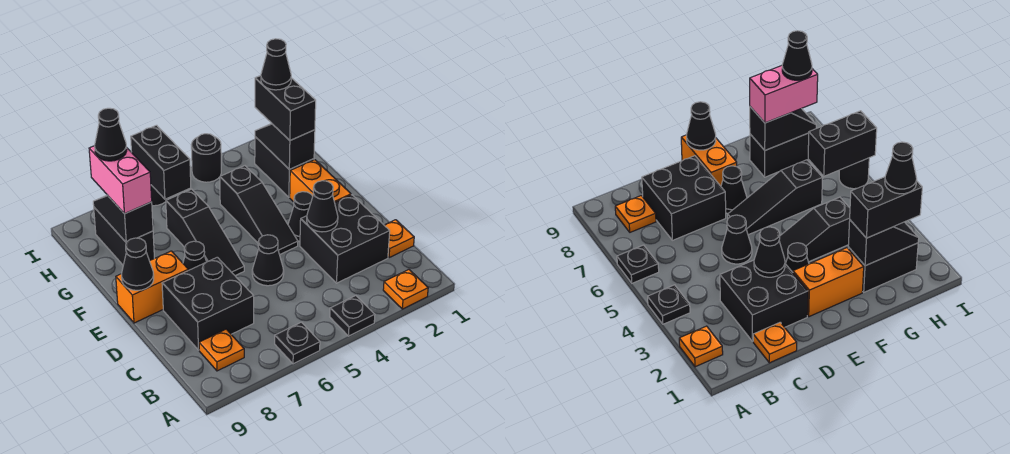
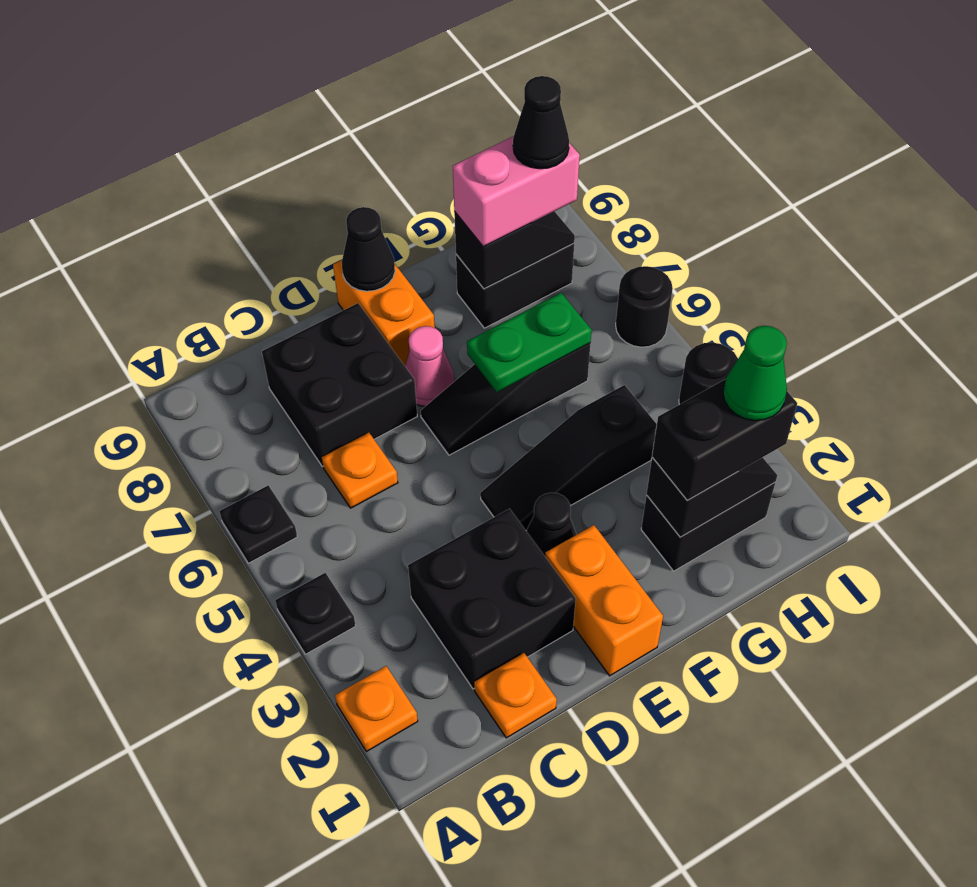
orange 1x1 plate [199,329,244,371] -> orange 1x1 plate moved to [322,433,398,508]
black 1x1 cone [307,181,338,232] -> none
black 1x1 cone [252,235,284,286] -> none
orange 1x2 brick [290,160,351,202] -> orange 1x2 brick turned to [545,525,663,676]
black 1x1 cone [183,241,206,270] -> pink 1x1 cone [405,326,455,406]
none -> green 1x2 plate [467,293,592,392]
black 1x1 cone [261,39,291,90] -> green 1x1 cone [723,326,787,421]
black 1x2 brick [131,125,191,199] -> none

